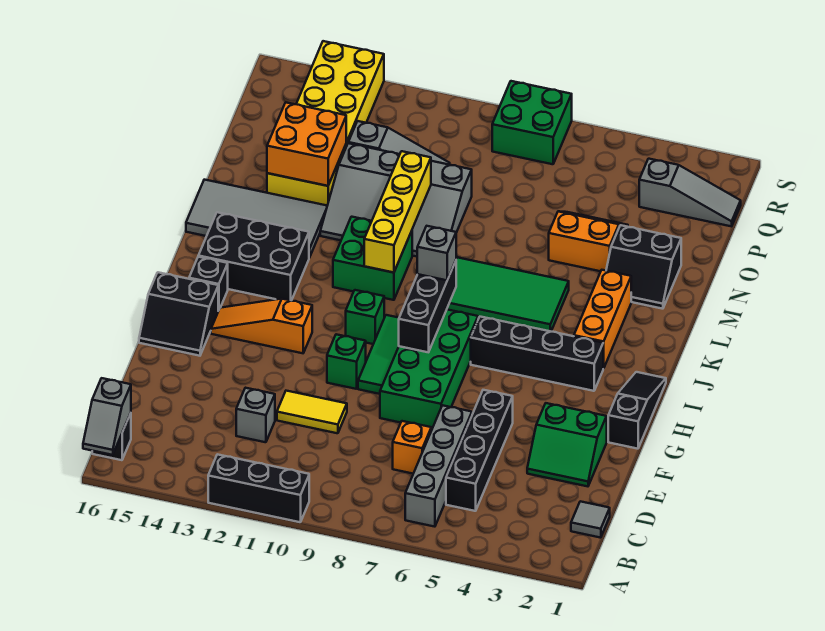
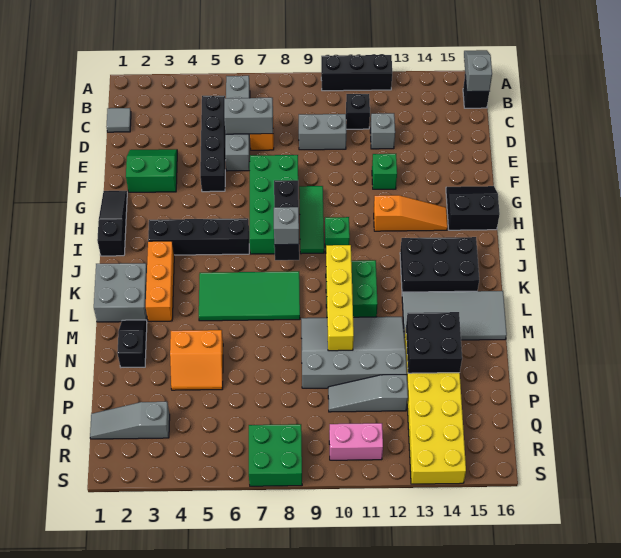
none -> grey 1x2 brick [224,98,273,134]
none -> grey 1x2 brick [299,114,346,150]
yellow 1x2 tile [277,391,347,433] -> none
black 1x3 slope [608,372,666,449] -> black 1x3 slope turned to [97,191,127,256]
green 1x1 brick [327,334,366,389] -> green 1x1 brick moved to [372,154,397,189]
black 1x1 brick [189,257,228,311] -> black 1x1 brick moved to [346,94,370,129]
none -> grey 2x2 brick [94,263,147,322]
black 2x2 slope [606,225,681,309] -> black 1x2 slope [117,320,147,367]
orange 2x2 brick [267,102,346,186] -> black 2x2 brick [406,312,462,373]
none -> pink 1x2 brick [329,423,383,460]

